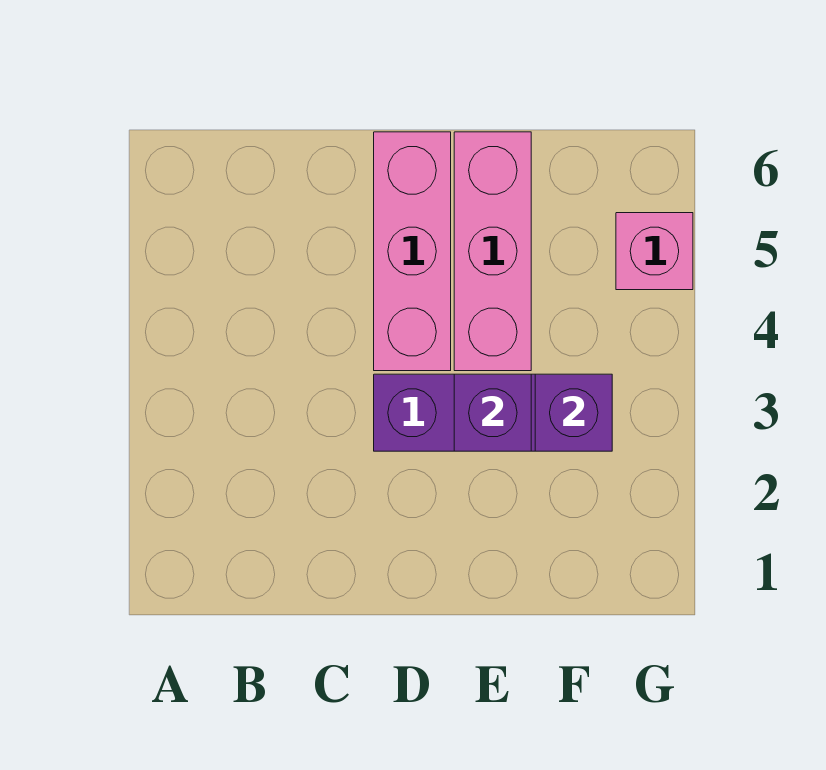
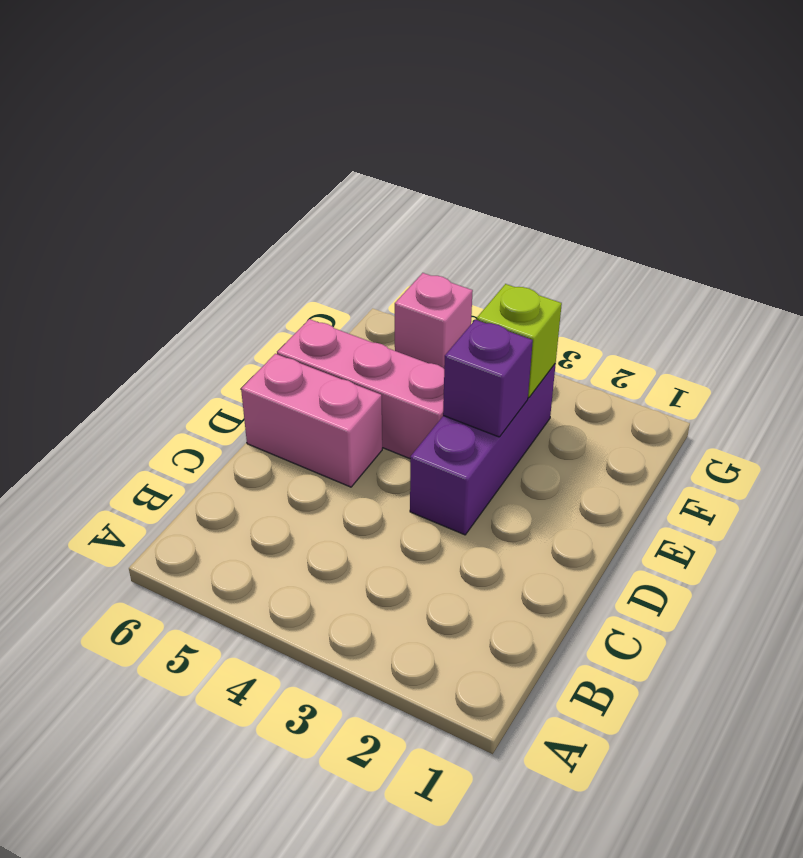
pink 1x3 brick [374,132,451,371] -> pink 1x2 brick [241,354,382,487]
purple 1x1 brick [535,374,612,451] -> lime 1x1 brick [477,284,562,398]

